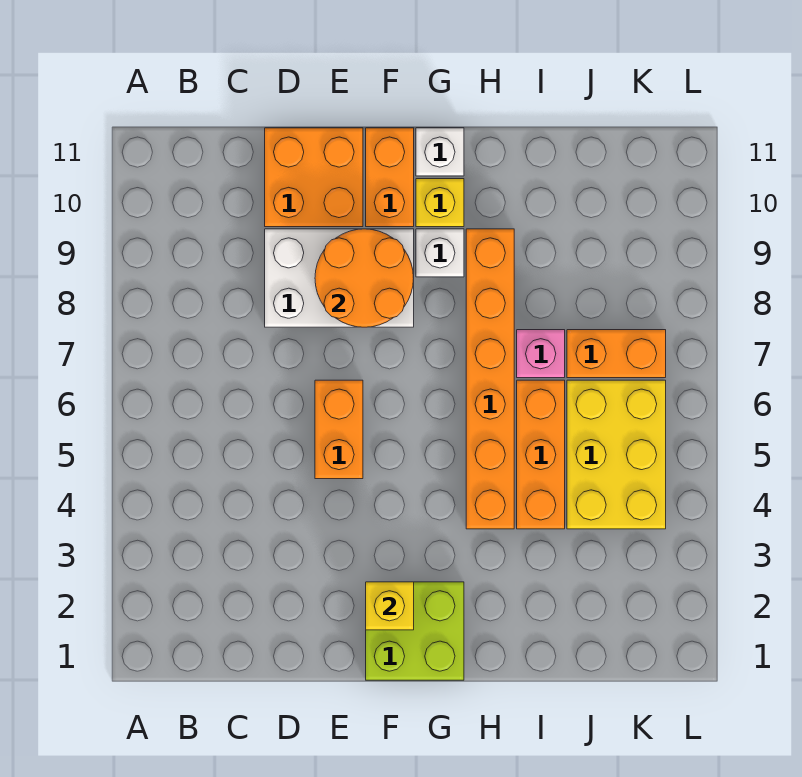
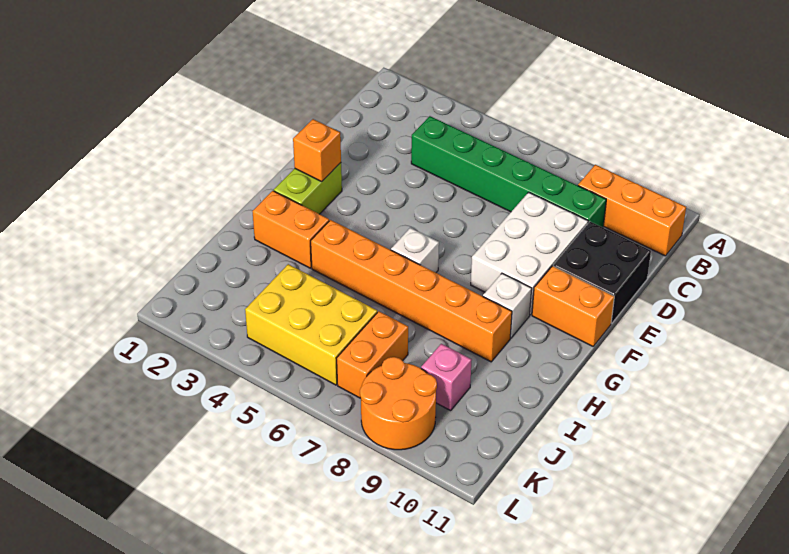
none -> green 1x6 brick [411,116,606,228]
orange 2x2 brick [265,128,363,227] -> black 2x2 brick [553,222,651,323]
orange 1x2 brick [315,380,363,479] -> orange 1x2 brick moved to [252,191,329,268]
orange 2x2 round brick [315,229,414,327] -> orange 2x2 round brick moved to [360,357,437,450]
lime 2x2 brick [366,582,464,680] -> lime 1x2 brick [274,163,342,214]
yellow 1x1 brick [366,582,414,630] -> orange 1x1 brick [293,119,341,182]
yellow 1x1 brick [416,179,464,227] -> none
white 1x1 brick [416,128,464,176] -> white 1x1 brick moved to [391,228,439,273]
orange 1x3 brick [517,380,565,529] -> orange 1x3 brick moved to [578,165,686,256]
pink 1x1 brick [517,330,565,378] -> pink 1x1 brick moved to [421,344,472,411]

